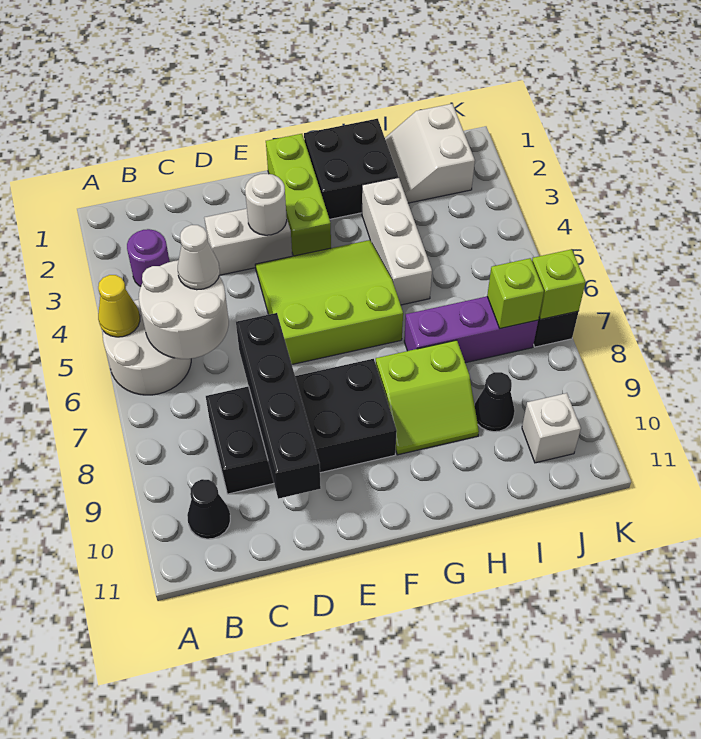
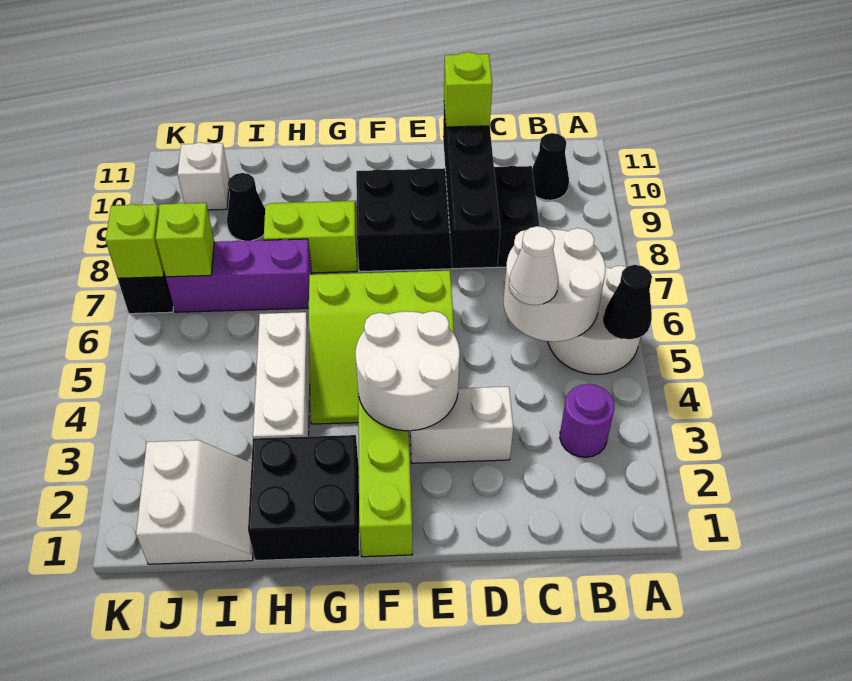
yellow 1x1 cone [98,275,140,337] -> black 1x1 cone [604,265,652,339]
none -> lime 1x1 brick [444,52,492,127]
white 1x1 round brick [245,174,287,235] -> white 2x2 round brick [355,311,460,431]

